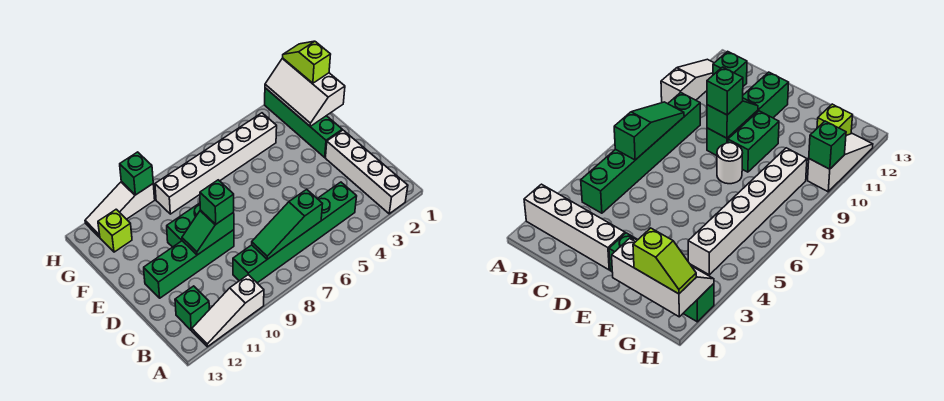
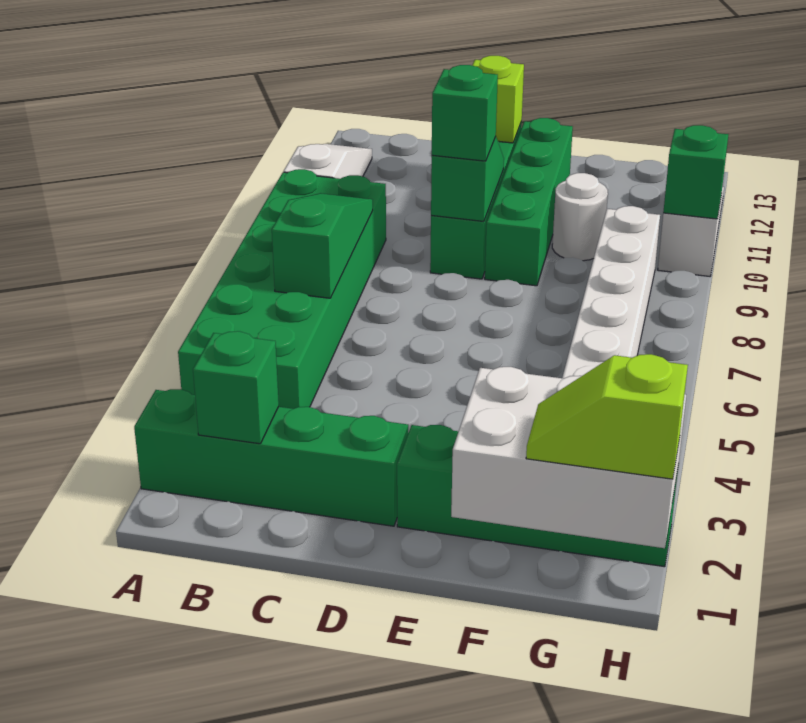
white 1x4 brick [326,130,408,214] -> green 1x4 brick [134,389,408,526]
green 1x6 brick [233,182,357,283] -> green 2x6 brick [178,169,386,409]
green 1x1 brick [175,286,209,330] -> green 1x1 brick moved to [193,331,279,444]
white 1x1 round brick [717,143,743,184] -> white 1x1 round brick moved to [552,173,608,261]
green 1x2 brick [167,203,200,247] -> green 1x4 brick [485,118,573,286]
white 2x3 slope [265,58,345,126] -> white 2x3 brick [451,367,686,548]
lime 1x2 slope [283,41,331,83] -> lime 1x2 slope turned to [526,354,688,479]
lime 1x1 brick [98,209,132,252] -> lime 1x1 brick moved to [472,56,524,143]

